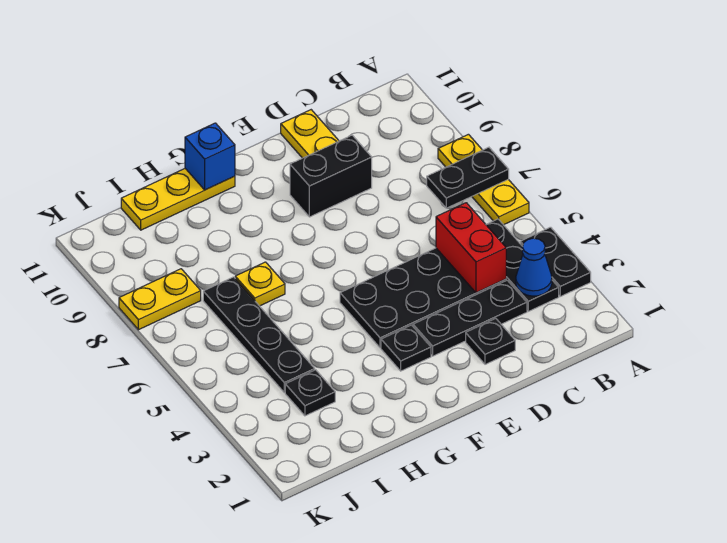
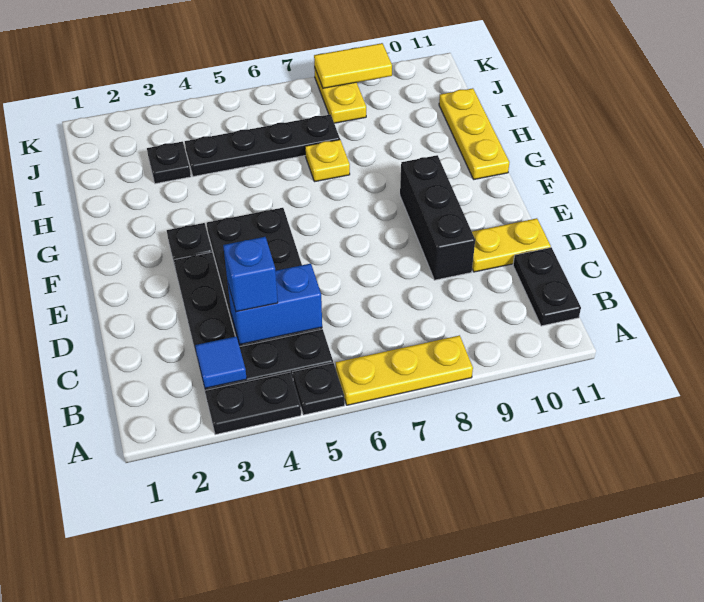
black 1x2 plate [427,147,509,208] -> black 1x2 plate moved to [513,248,581,326]
blue 1x1 cone [516,238,552,296] -> blue 1x1 tile [195,336,247,388]
red 1x2 brick [436,203,506,293] -> blue 1x2 brick [228,263,322,345]
black 1x1 plate [466,318,515,364] -> black 1x1 plate moved to [293,363,345,415]
black 1x2 brick [290,135,372,217] -> black 1x3 brick [400,155,475,280]
blue 1x1 brick [185,123,235,190] -> blue 1x1 brick moved to [223,237,278,312]
none -> yellow 1x2 tile [314,43,392,88]

